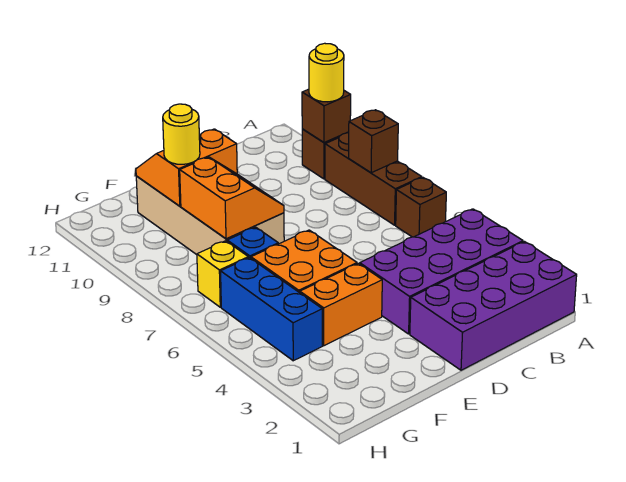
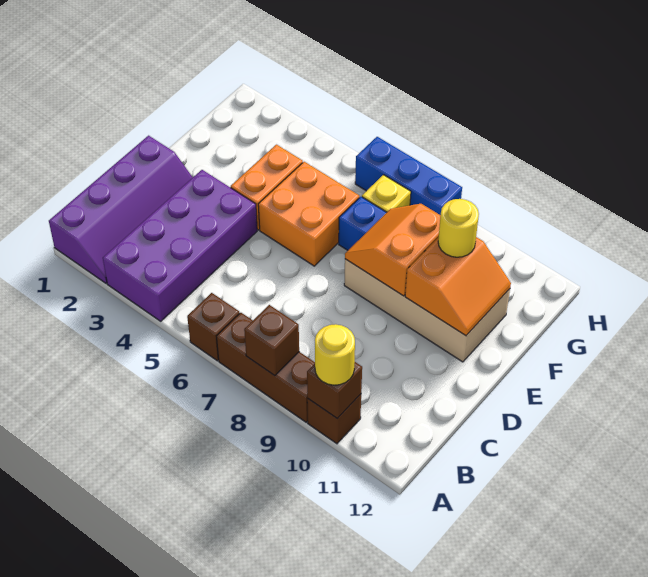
purple 2x4 brick [410,242,577,370] -> purple 2x4 slope [49,136,193,283]
orange 2x2 slope [180,157,284,239] -> orange 2x2 slope turned to [345,204,441,296]
blue 1x3 brick [221,258,322,361] -> blue 1x3 brick moved to [355,137,462,215]

